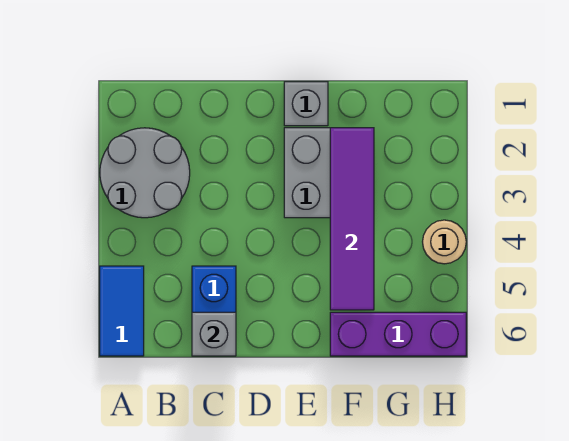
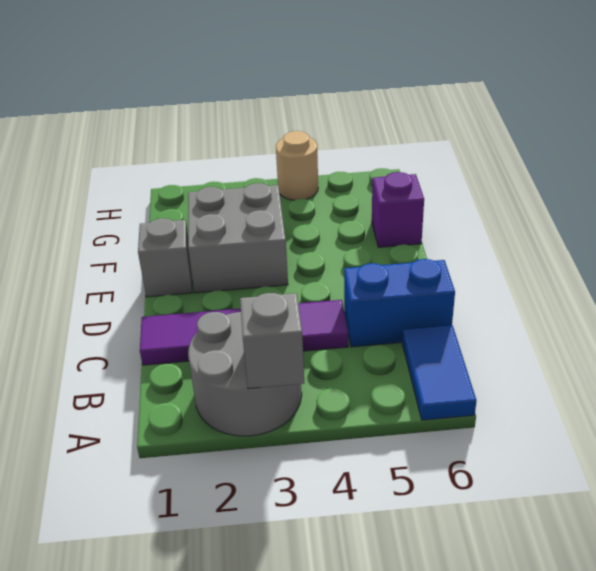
blue 1x2 tile [100,266,144,356] -> blue 1x2 tile turned to [403,325,476,420]
grey 1x1 brick [192,312,236,356] -> grey 1x1 brick moved to [240,293,304,389]
purple 1x4 tile [330,128,374,310] -> purple 1x4 tile moved to [140,300,348,365]
purple 1x3 brick [330,312,466,356] -> purple 1x1 brick [372,172,424,247]

